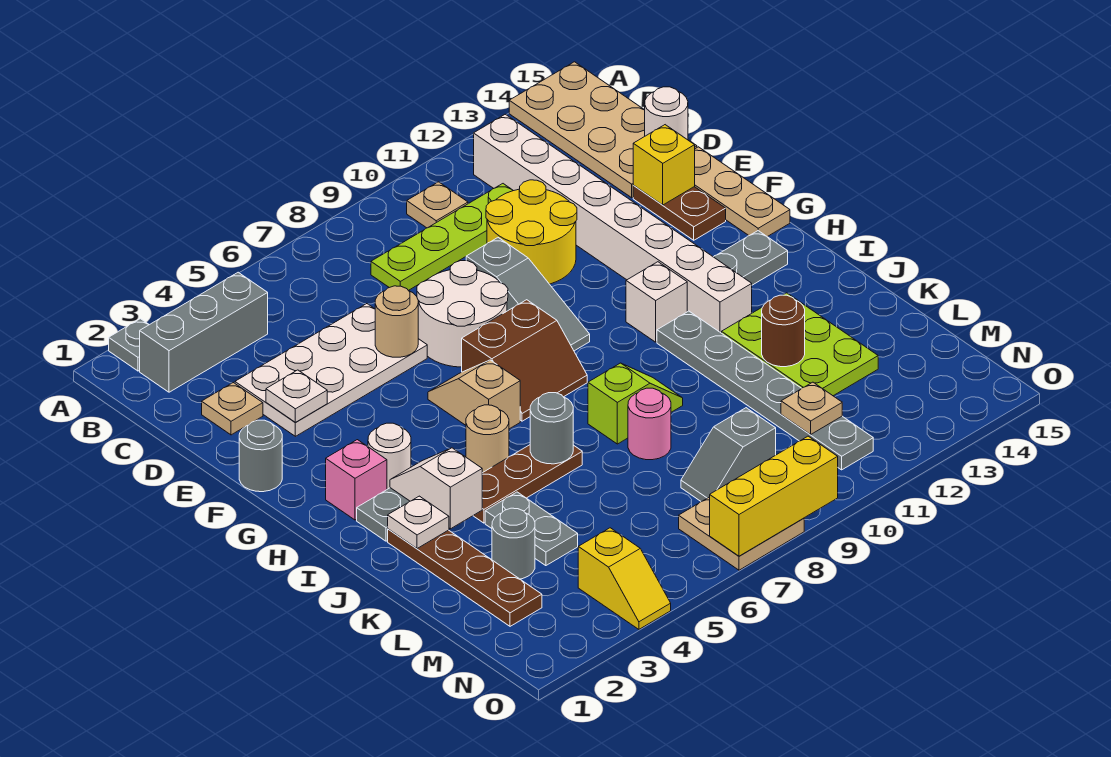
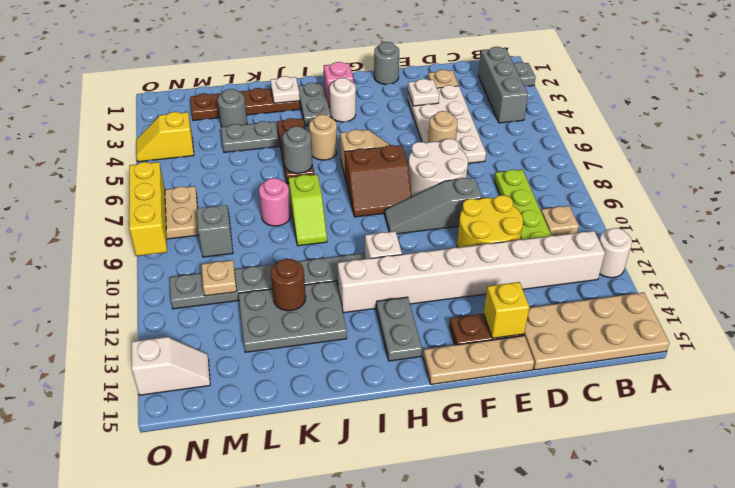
white 1x1 round brick [645,87,688,140] -> white 1x1 round brick moved to [599,228,632,278]
brown 2x2 slope [462,300,587,421] -> brown 2x2 slope turned to [345,145,412,217]
white 1x2 slope [390,448,482,529] -> white 1x2 slope moved to [132,337,210,395]
lime 2x3 plate [722,293,878,396] -> grey 2x3 plate [239,281,347,352]

